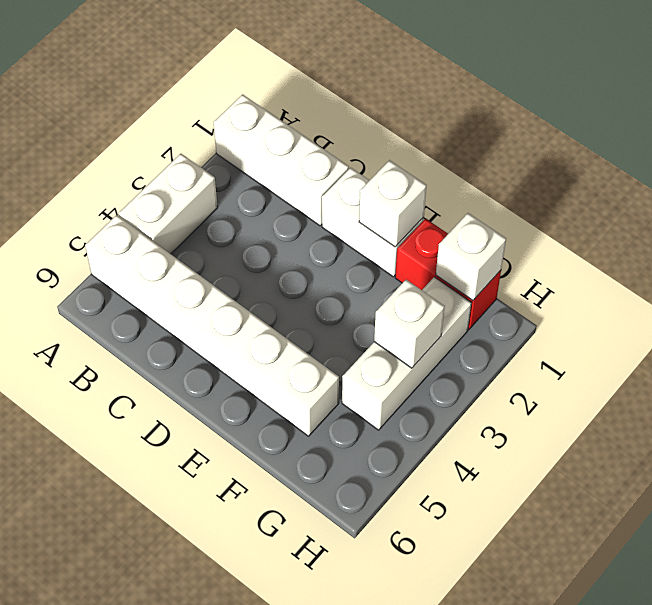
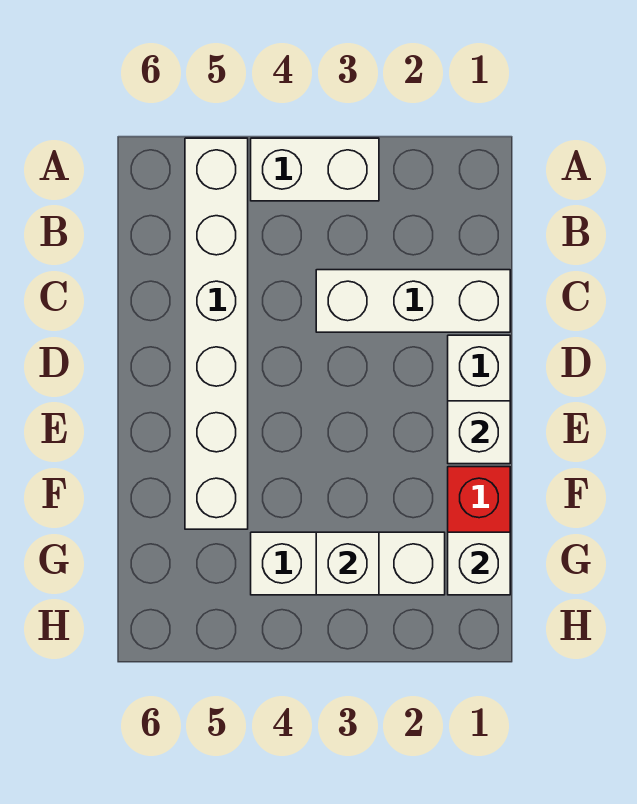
white 1x3 brick [214,94,349,226] -> white 1x3 brick turned to [316,270,510,332]

